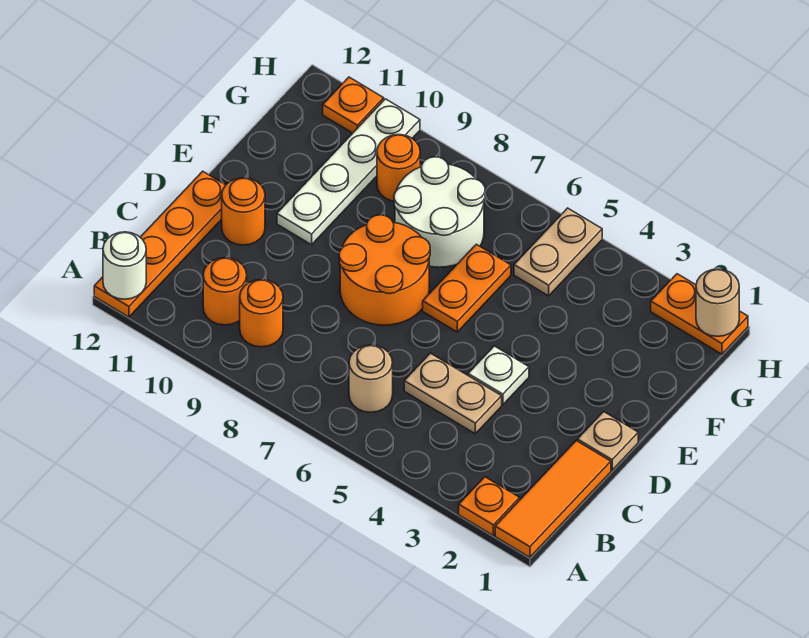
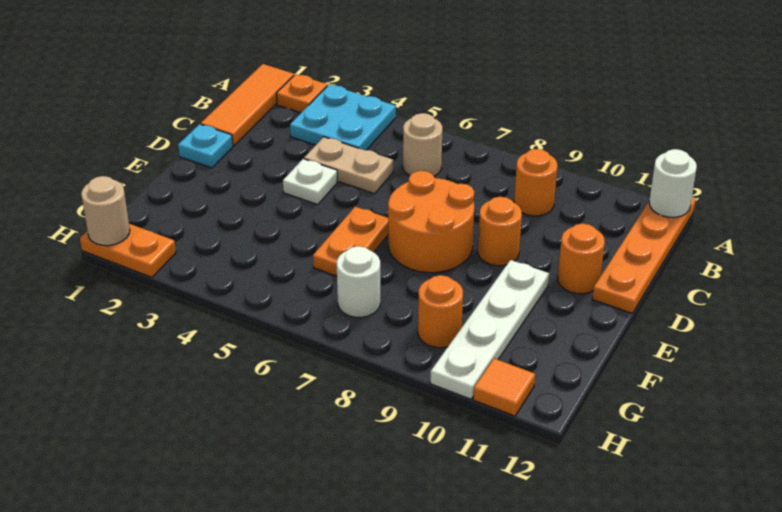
none -> cyan 2x2 plate [290,85,396,150]
orange 1x1 round brick [203,258,247,325] -> orange 1x1 round brick moved to [478,197,522,266]
tan 1x1 plate [578,412,638,470] -> cyan 1x1 plate [178,124,233,168]
white 2x2 round brick [394,157,485,267] -> white 1x1 round brick [337,246,380,317]
tan 1x2 plate [514,208,602,296] -> none
orange 1x1 plate [323,77,384,133] -> orange 1x1 tile [473,359,535,416]

